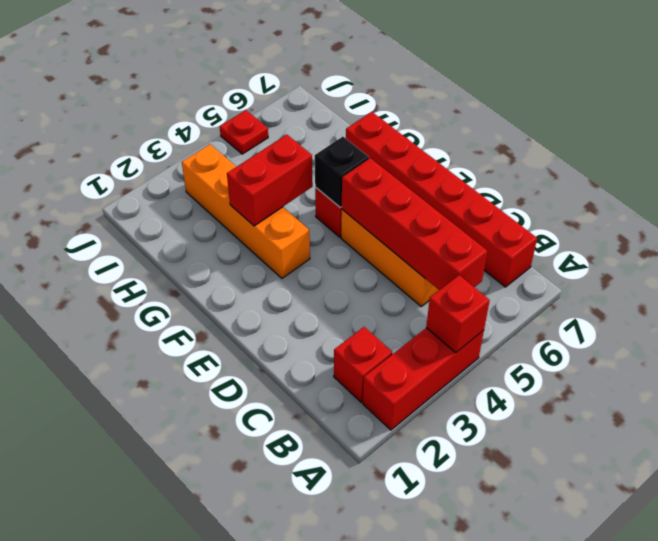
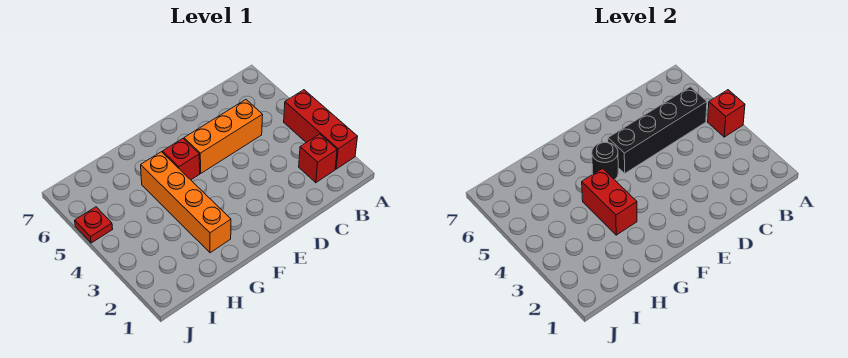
red 1x4 brick [342,158,487,290] -> black 1x4 brick [608,87,707,173]
red 1x6 brick [346,112,537,287] -> none
orange 1x4 brick [182,144,310,278] -> orange 1x4 brick turned to [141,152,231,253]
black 1x1 brick [315,137,369,208] -> black 1x1 round brick [592,142,618,180]

